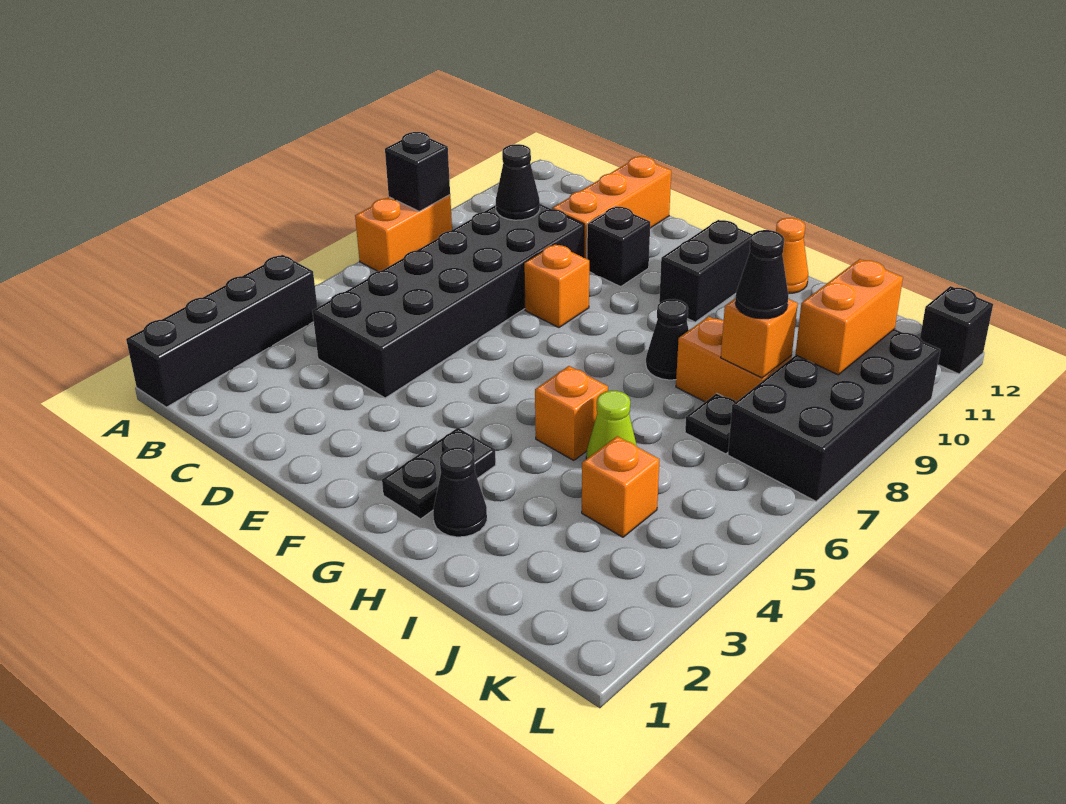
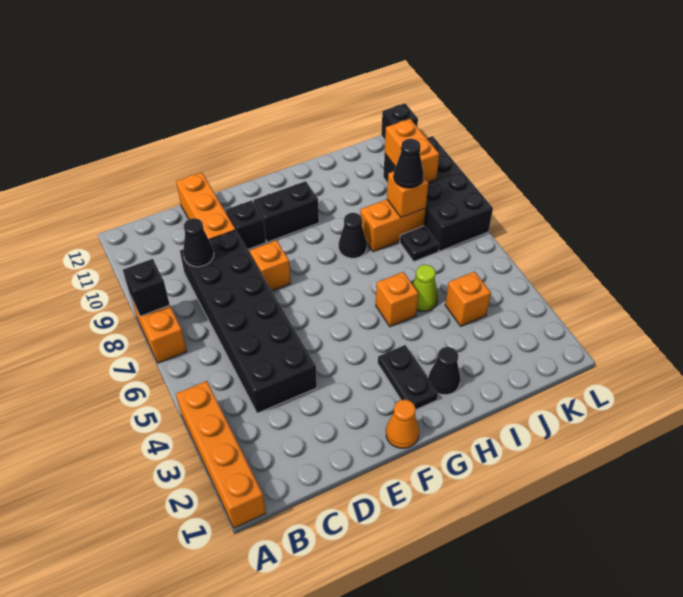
black 1x4 brick [126,255,317,407] -> orange 1x4 brick [176,381,266,528]
black 1x2 brick [659,220,752,322] -> black 1x2 brick turned to [253,181,319,242]
orange 1x1 cone [776,218,808,294] -> orange 1x1 cone moved to [386,400,419,448]

